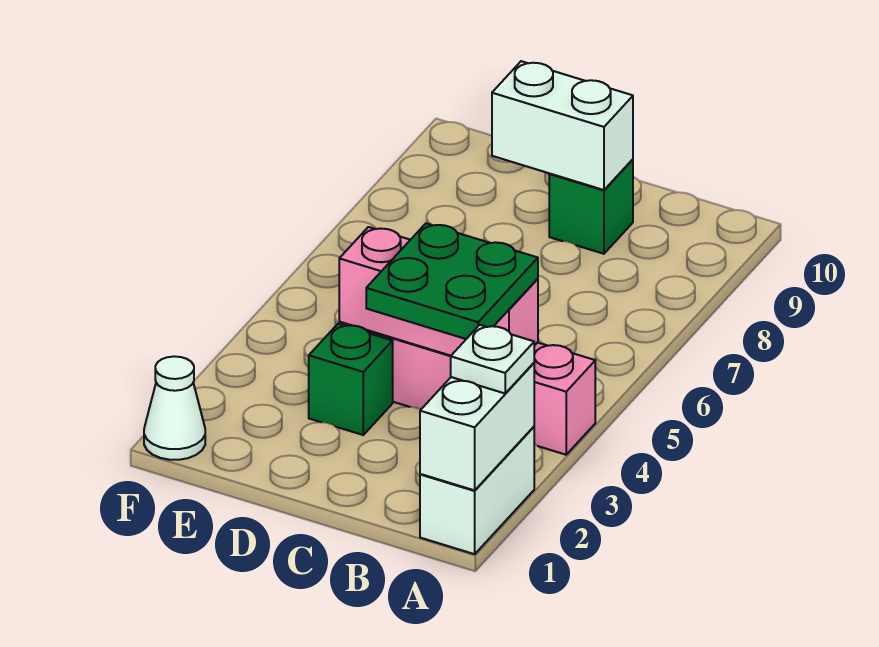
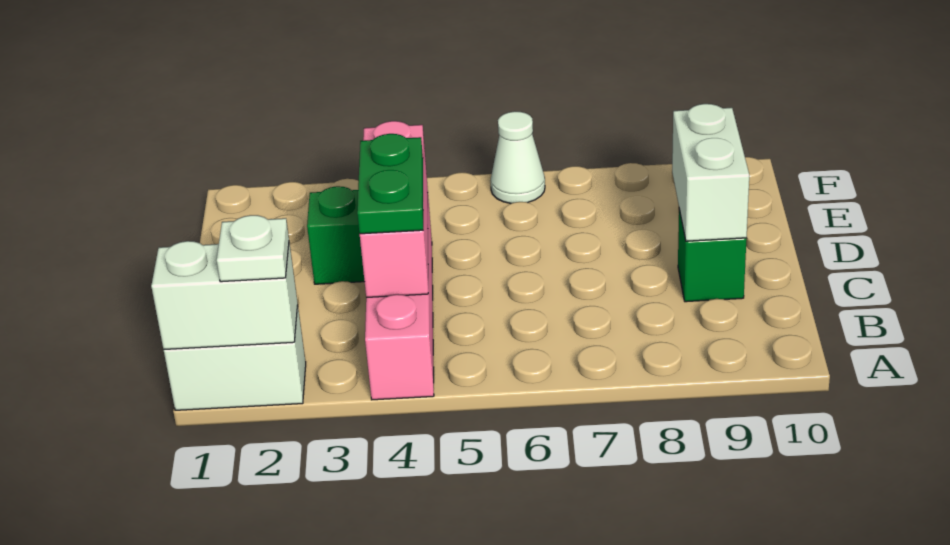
green 2x2 plate [366,223,538,339] -> green 1x2 plate [357,134,423,234]
white 1x1 cone [144,356,205,460] -> white 1x1 cone moved to [490,111,545,204]

